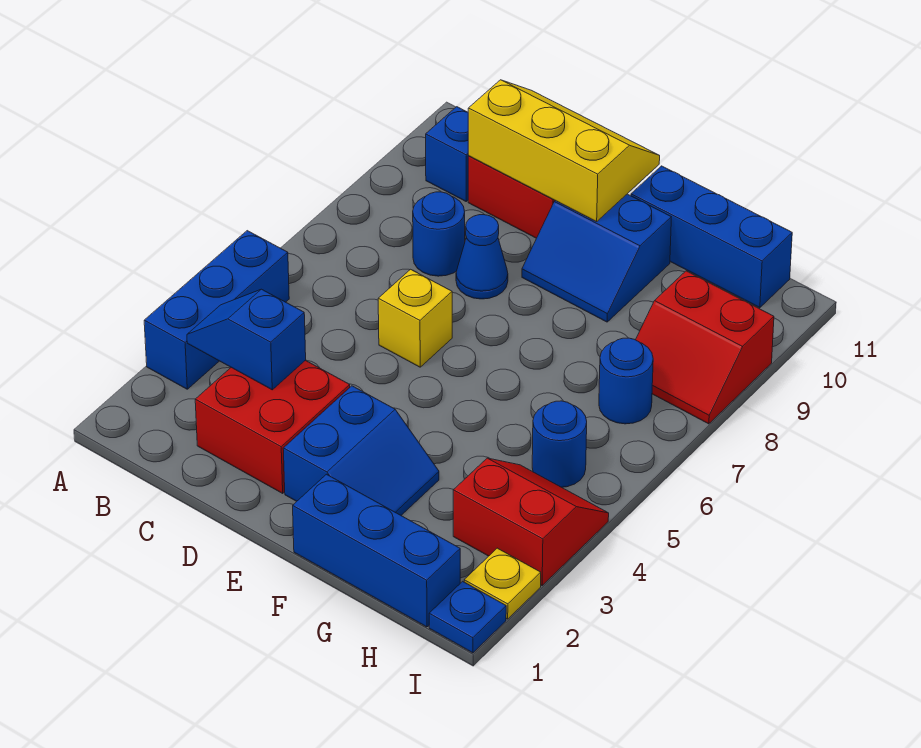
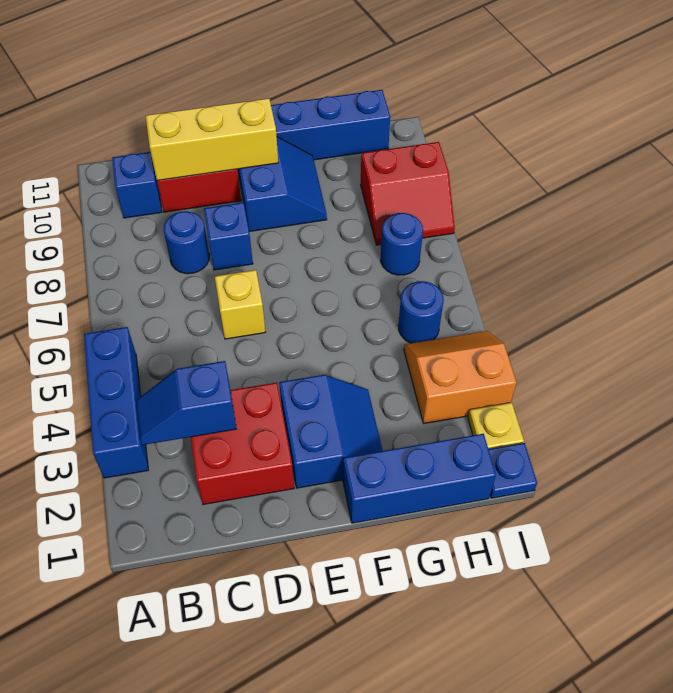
blue 1x1 cone [456,215,508,299] -> blue 1x1 brick [204,203,253,270]
blue 2x2 slope [522,194,671,322] -> blue 2x2 slope turned to [238,137,327,232]
red 2x2 slope [453,458,609,585] -> orange 2x2 slope [404,331,517,424]

